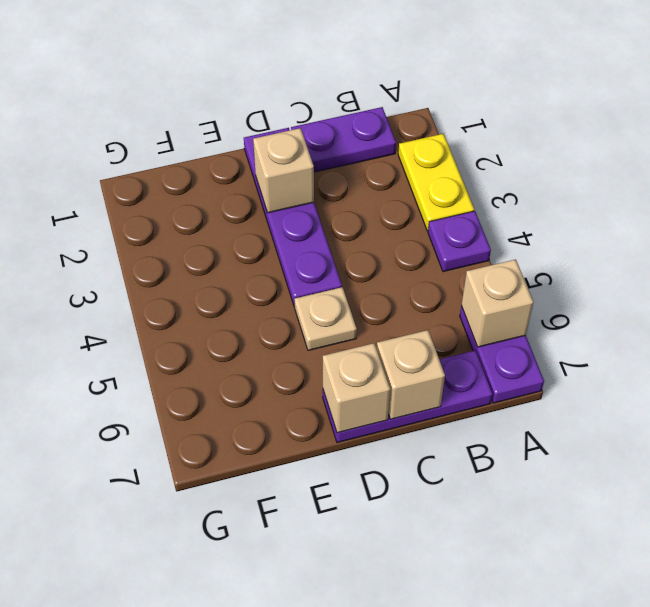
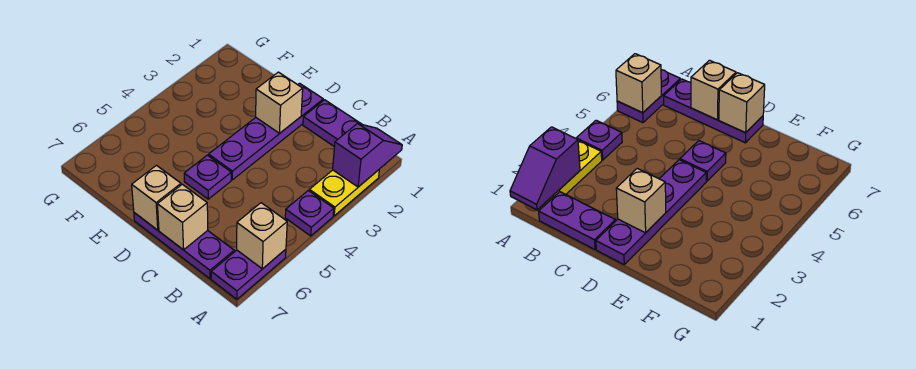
none -> purple 1x2 slope [333,123,402,187]
tan 1x1 plate [295,287,357,350] -> purple 1x1 plate [184,155,231,199]

